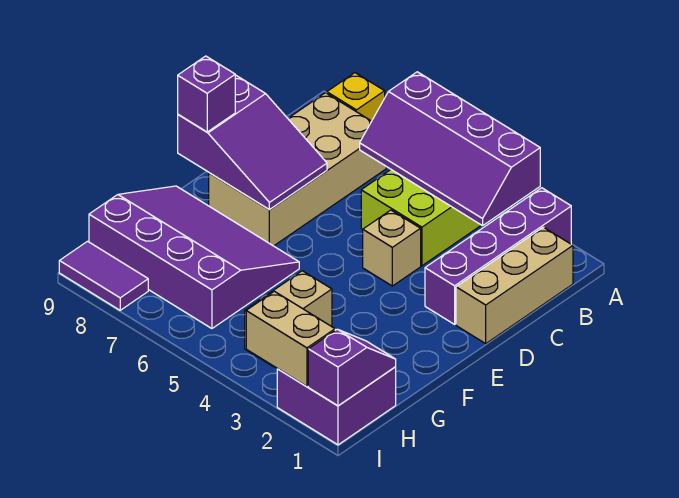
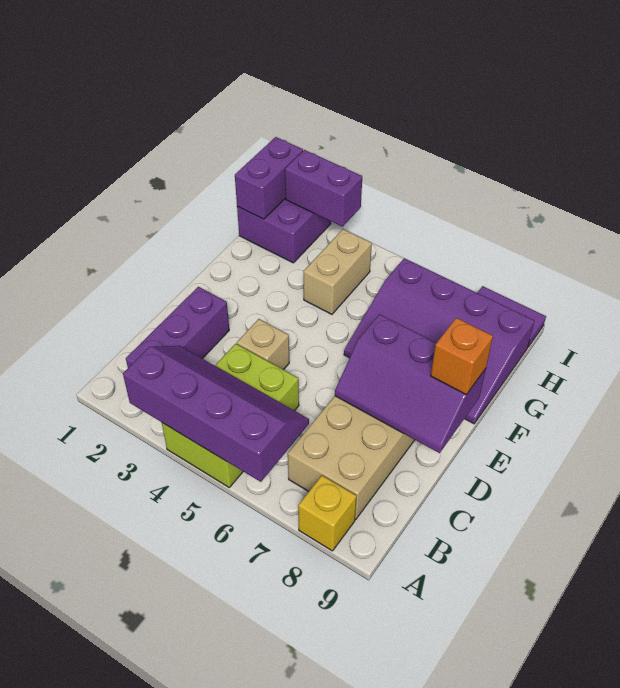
purple 1x4 brick [425,188,571,324] -> purple 1x3 brick [126,287,229,368]
tan 1x3 brick [456,227,573,343] -> none
purple 2x3 slope [178,75,327,210] -> purple 2x3 slope turned to [335,314,486,453]
purple 1x1 brick [178,56,235,132] -> orange 1x1 brick [431,318,493,395]
purple 1x2 slope [308,329,396,406] -> purple 1x2 brick [235,137,303,219]
tan 1x2 brick [246,291,335,387] -> purple 1x2 brick [285,150,362,227]

